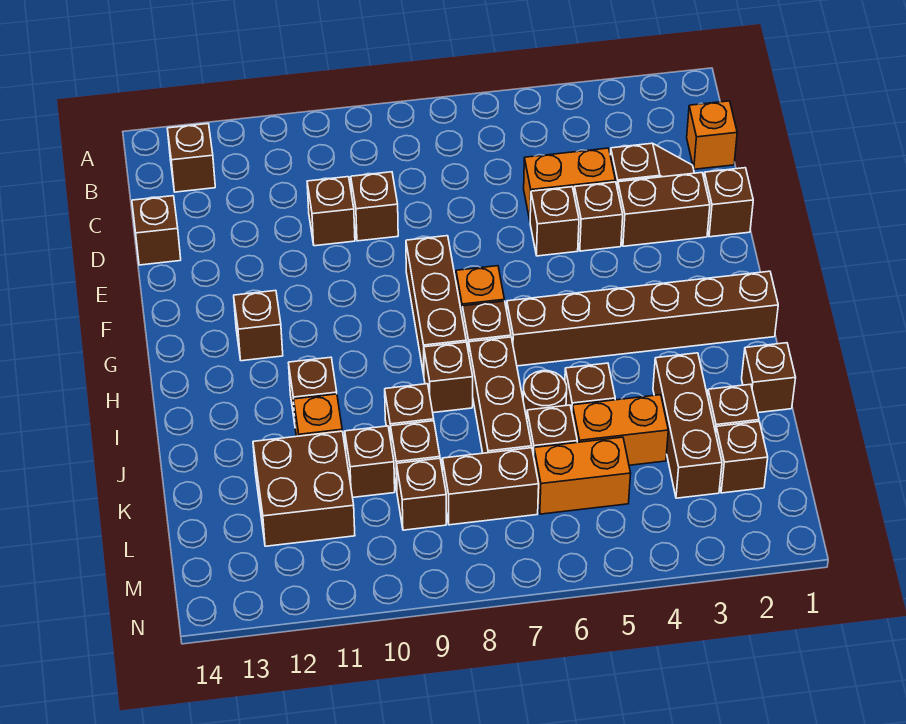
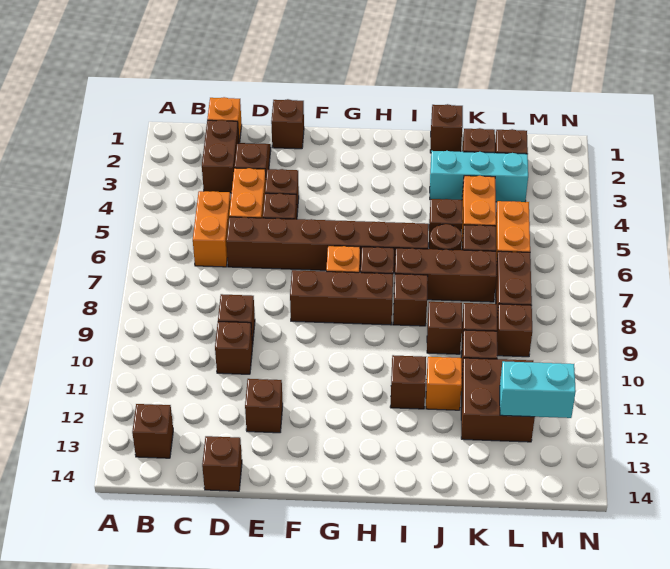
none -> orange 1x2 brick [193,191,231,267]
brown 1x2 brick [618,173,710,246] -> brown 1x2 brick moved to [202,120,239,193]
brown 1x1 brick [234,291,283,361] -> brown 1x1 brick moved to [245,379,283,433]
brown 1x6 brick [507,271,778,366] -> brown 1x6 brick turned to [226,217,429,273]
brown 1x3 brick [653,353,722,498] -> cyan 1x3 brick [430,151,528,202]
none -> cyan 1x2 brick [500,361,576,418]

